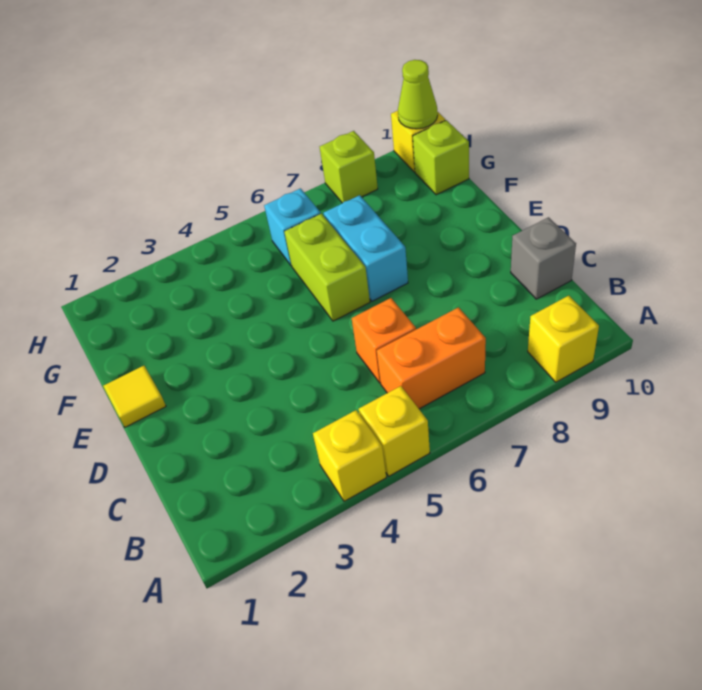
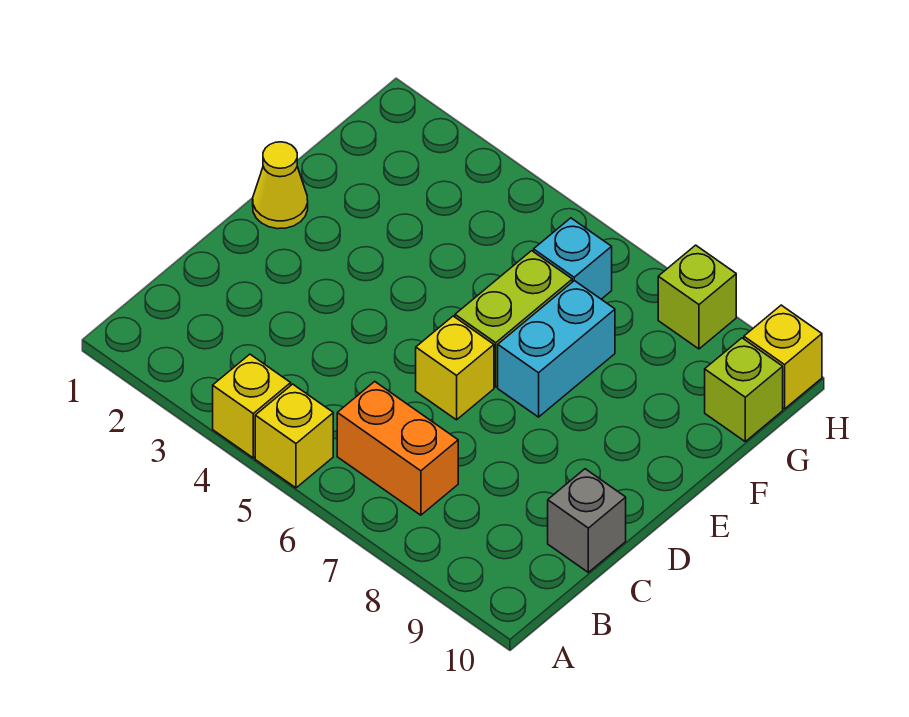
yellow 1x1 brick [528,296,599,382] -> yellow 1x1 brick moved to [416,316,494,420]
orange 1x1 brick [352,298,416,383] -> none
yellow 1x1 tile [103,366,166,427] -> yellow 1x1 cone [253,142,308,229]
lime 1x1 cone [398,60,438,129] -> none

